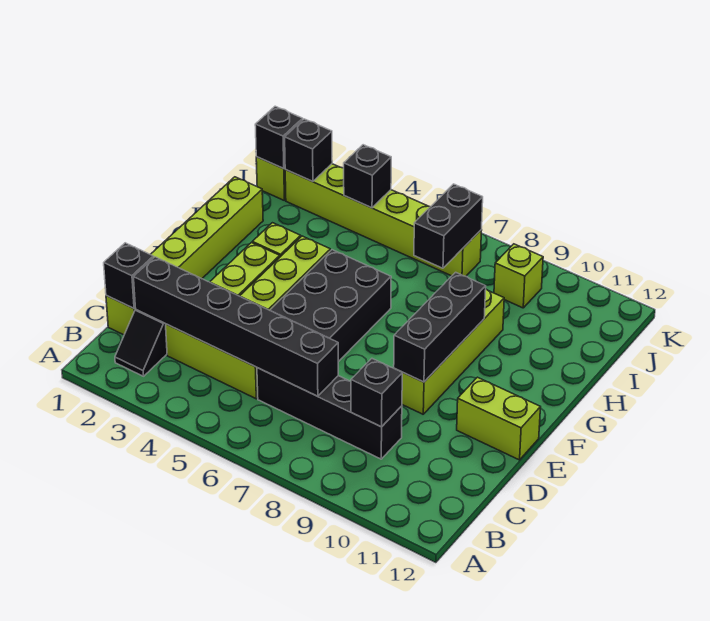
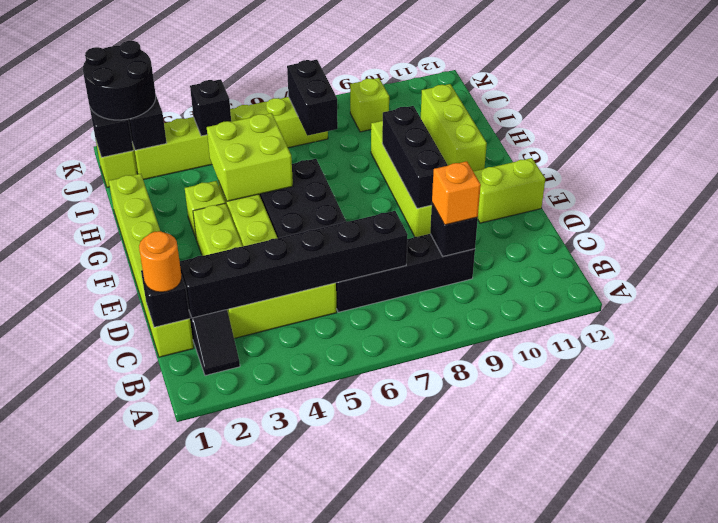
none -> orange 1x1 round brick [139,231,182,292]
none -> orange 1x1 brick [432,161,481,225]
none -> lime 2x2 brick [207,113,293,201]
none -> lime 1x3 brick [421,84,487,171]
none -> black 2x2 round brick [83,41,156,120]

